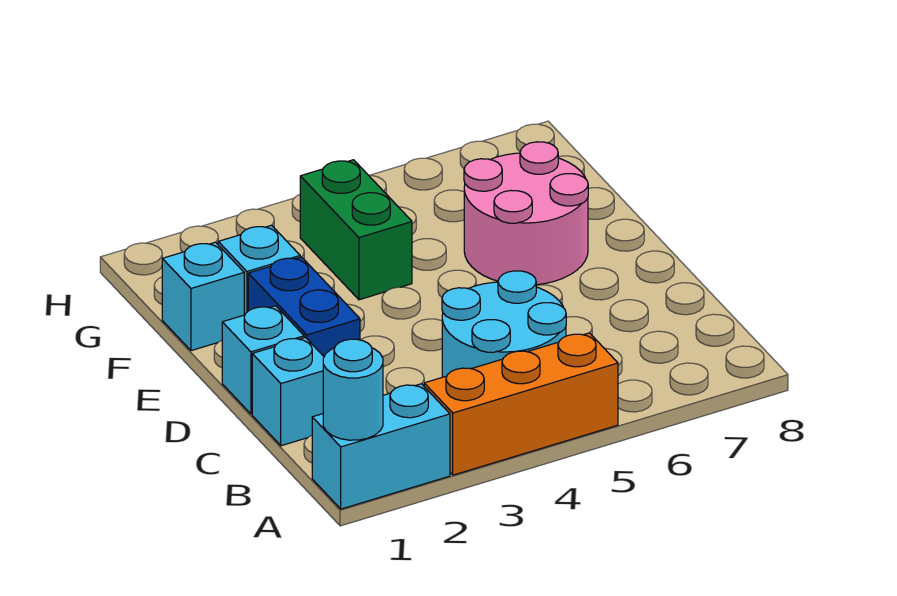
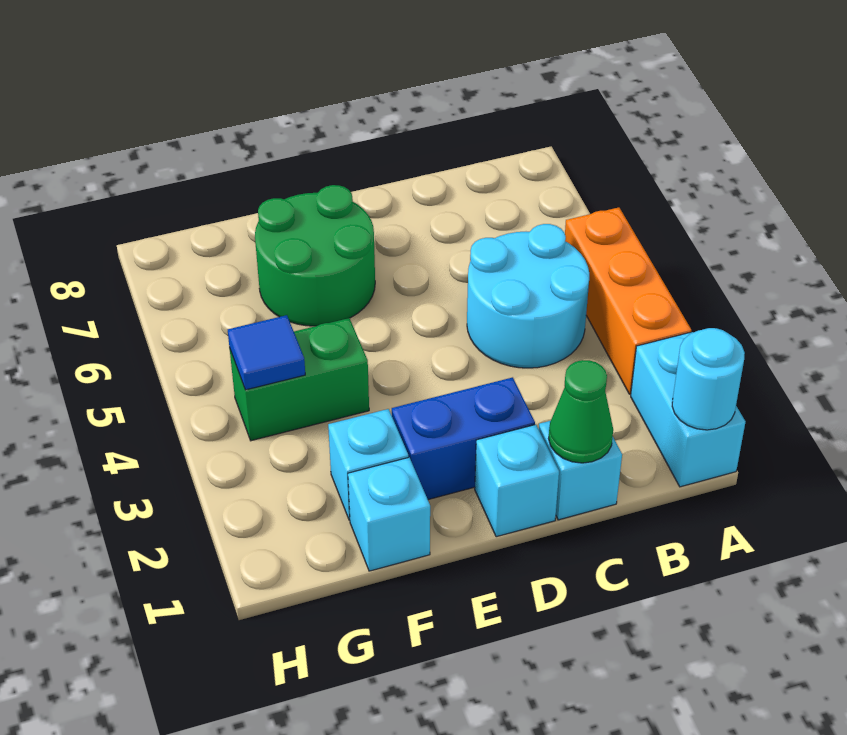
none -> green 1x1 cone [549,360,613,463]
pink 2x2 round brick [464,142,588,285] -> green 2x2 round brick [255,185,375,326]
none -> blue 1x1 tile [228,315,305,390]

